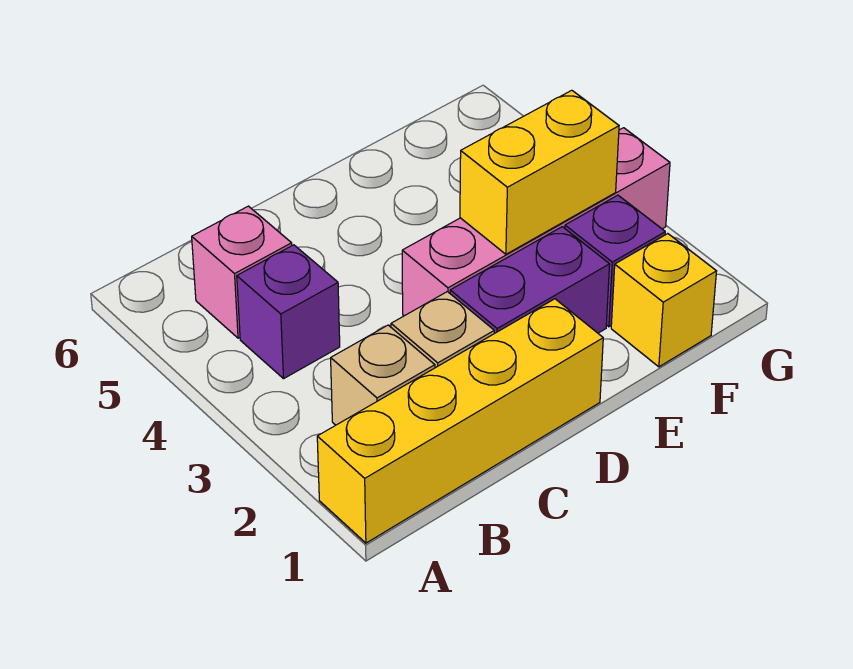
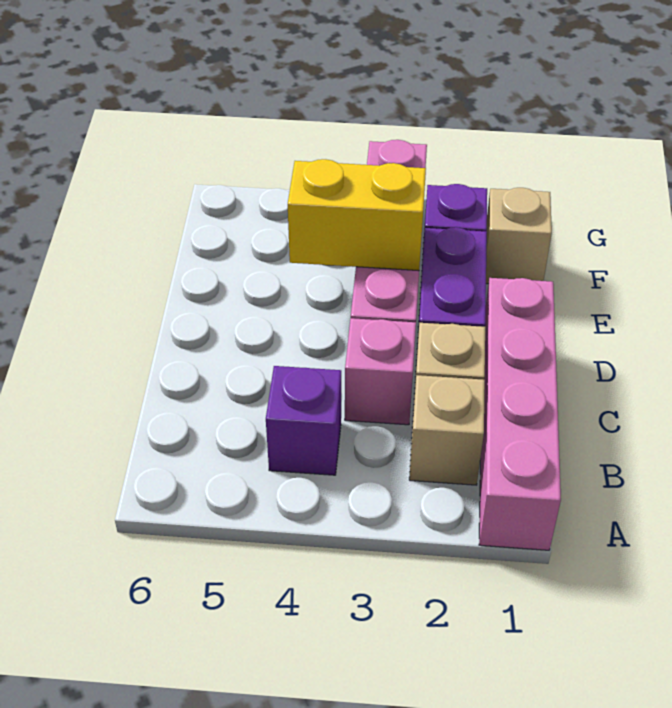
yellow 1x4 brick [317,299,603,543] -> pink 1x4 brick [479,278,561,550]
pink 1x1 brick [192,206,292,338] -> pink 1x1 brick moved to [345,318,416,425]
yellow 1x2 brick [460,90,619,254] -> yellow 1x2 brick turned to [288,159,426,271]
yellow 1x1 brick [611,234,717,367] -> tan 1x1 brick [486,188,552,284]

